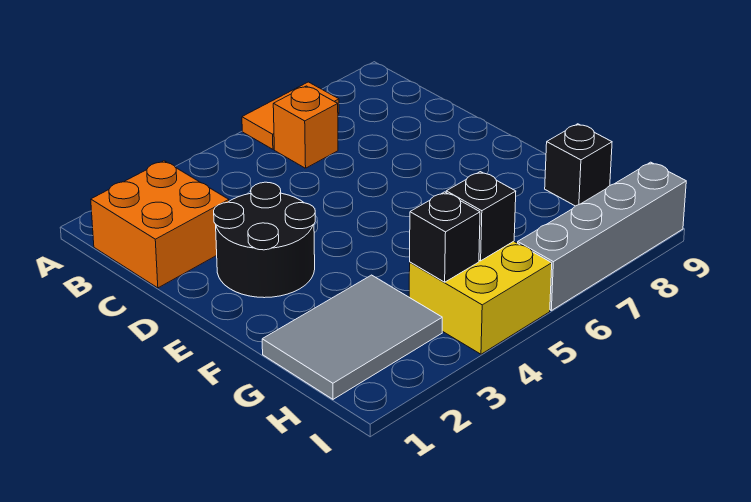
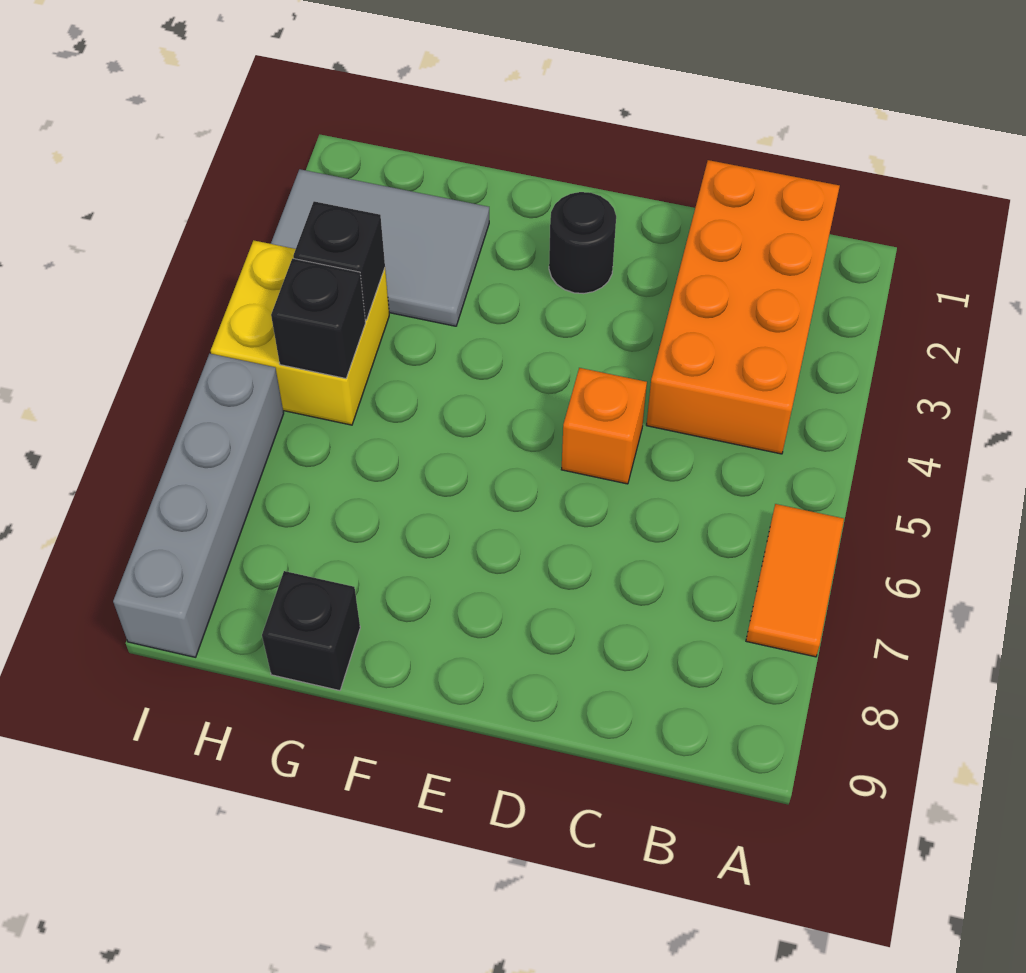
orange 2x2 brick [91,161,229,288] -> orange 2x4 brick [647,160,840,454]
orange 1x1 brick [273,86,338,168] -> orange 1x1 brick moved to [561,368,647,484]
black 2x2 round brick [214,182,315,298] -> black 1x1 round brick [549,192,616,294]
grey 2x3 tile [262,275,442,399] -> grey 2x3 tile turned to [271,169,489,326]

